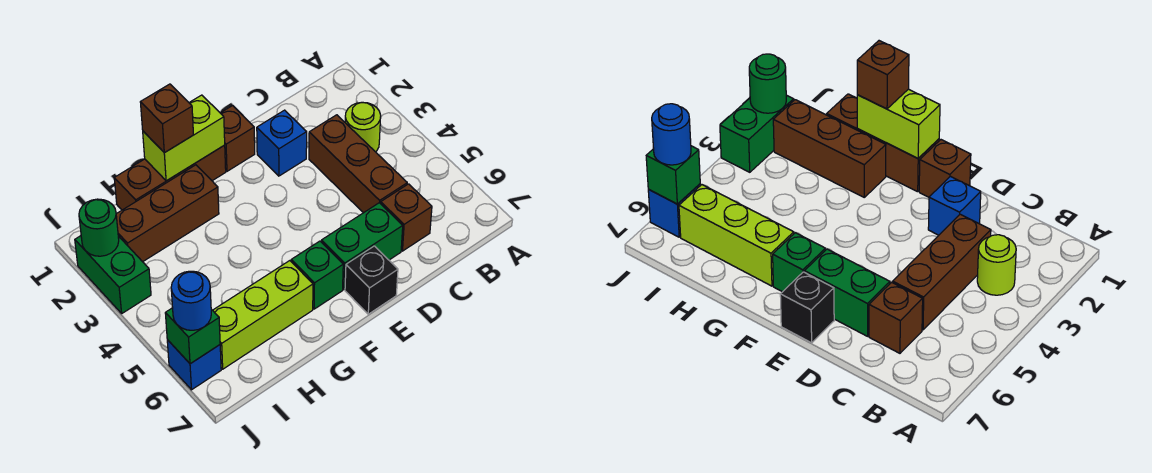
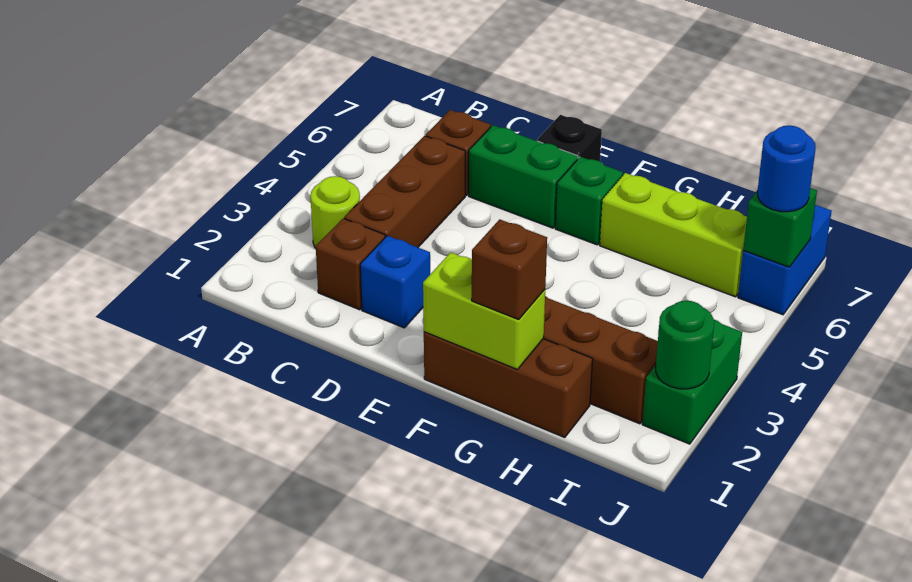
brown 1x1 brick [221,106,255,171] -> brown 1x1 brick moved to [316,218,385,310]
blue 1x1 brick [167,340,221,390] -> blue 1x2 brick [738,205,832,315]

